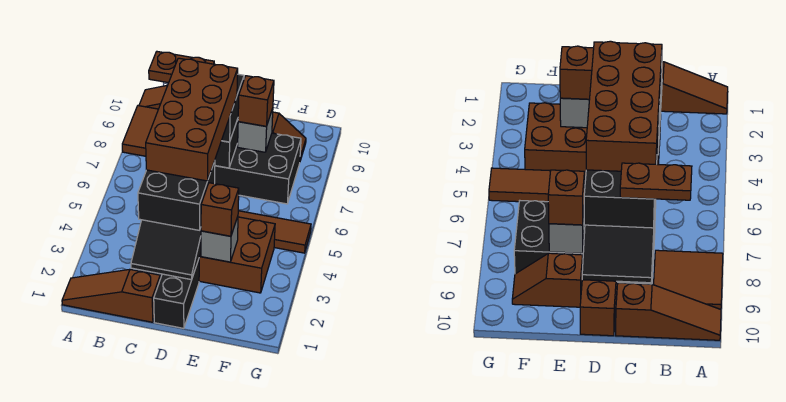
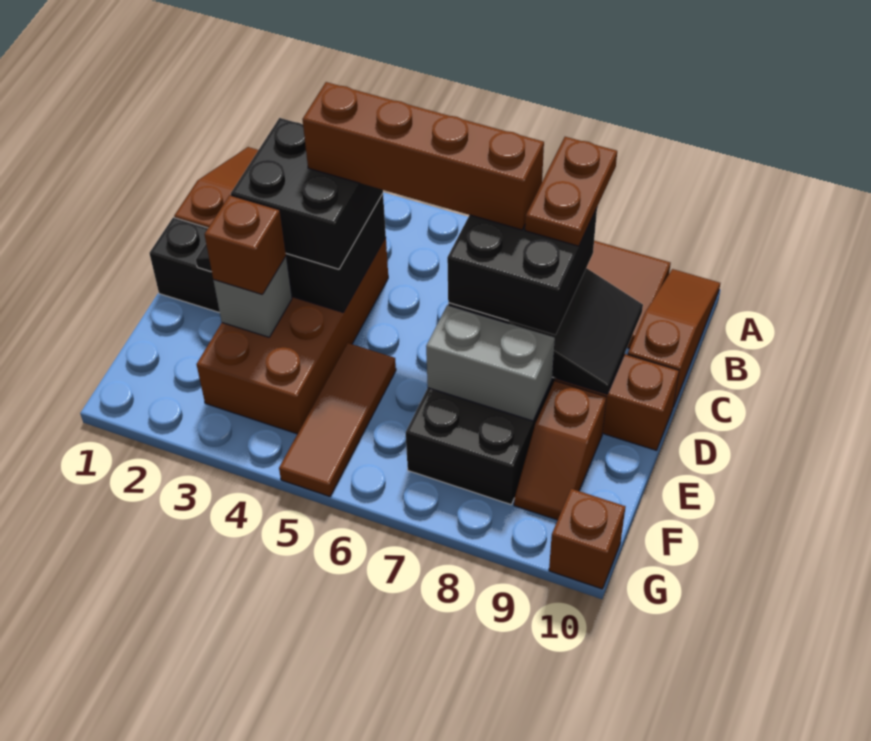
brown 2x4 brick [146,58,238,181] -> brown 1x4 brick [302,82,544,230]
grey 1x1 brick [238,108,273,152] -> grey 1x2 brick [426,305,555,421]
brown 1x1 brick [238,76,274,126] -> brown 1x1 brick moved to [549,489,626,589]

